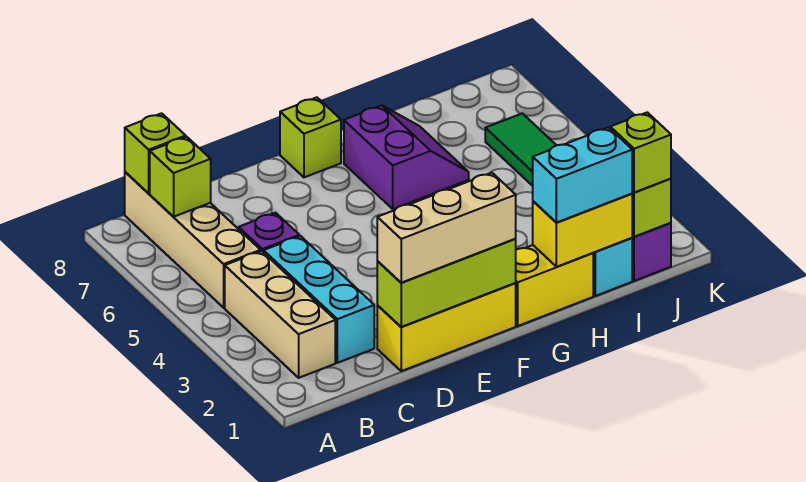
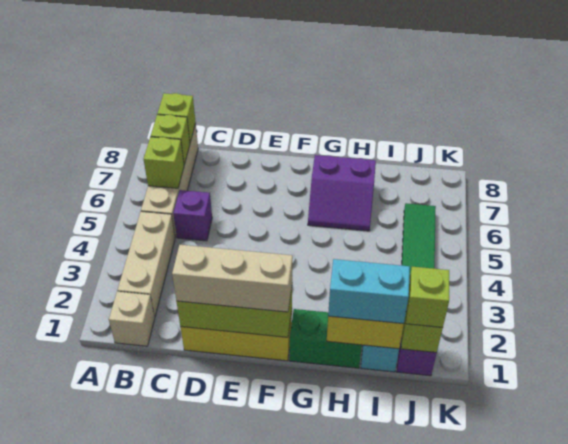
none -> tan 1x1 brick [109,291,155,346]
cyan 1x3 brick [264,236,374,363] -> none
lime 1x1 brick [280,97,341,177] -> lime 1x1 brick moved to [144,137,184,188]
yellow 1x2 brick [516,245,593,326] -> green 1x2 brick [289,309,362,368]
purple 2x2 slope [344,105,469,209] -> purple 2x2 slope turned to [308,155,376,231]

